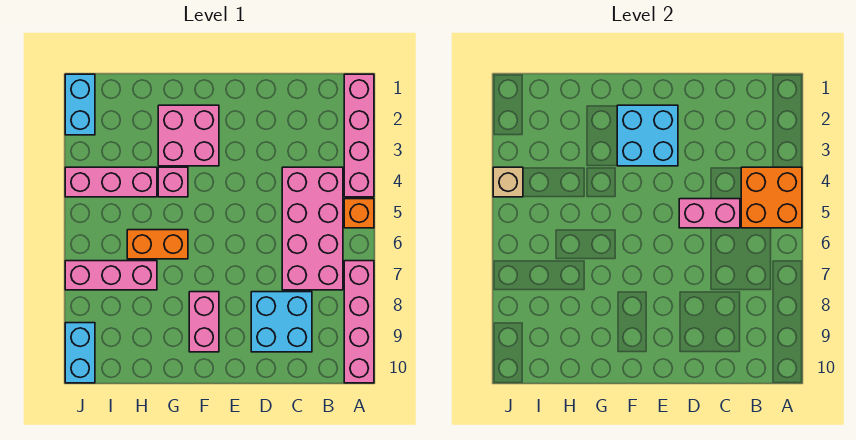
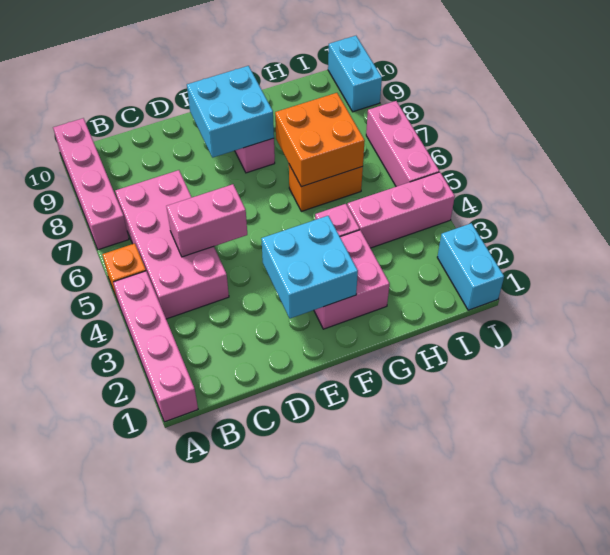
orange 2x2 brick [741,167,802,228] -> orange 2x2 brick moved to [275,93,365,187]
cyan 2x2 brick [251,292,312,352] -> cyan 2x2 brick moved to [187,66,274,158]
pink 1x3 brick [65,261,157,290] -> pink 1x3 brick turned to [366,101,439,187]
tan 1x1 brick [493,167,523,197] -> none

